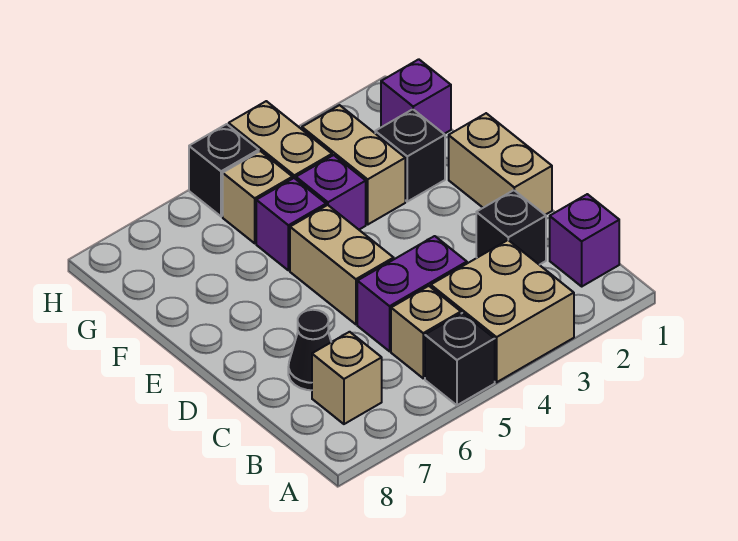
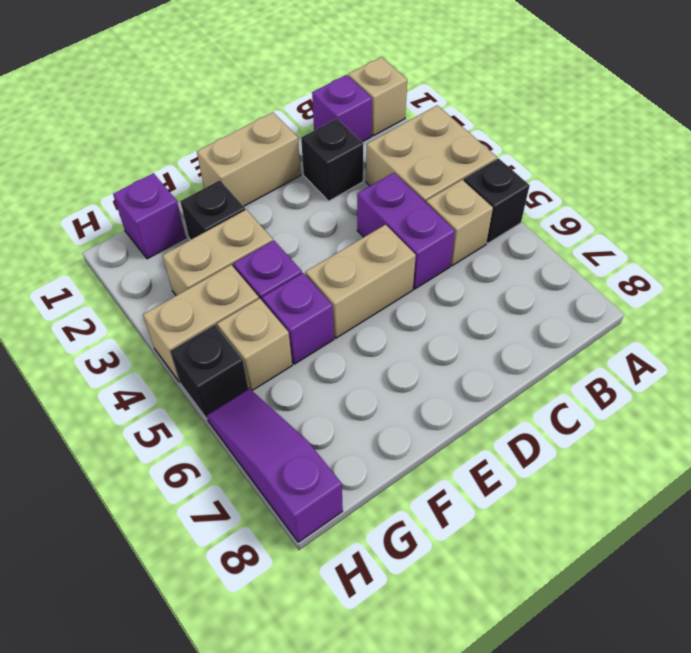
tan 1x1 brick [312,332,382,424] -> tan 1x1 brick moved to [348,57,407,136]
black 1x1 cone [288,310,331,390] -> none
none -> purple 1x3 slope [207,389,343,542]

